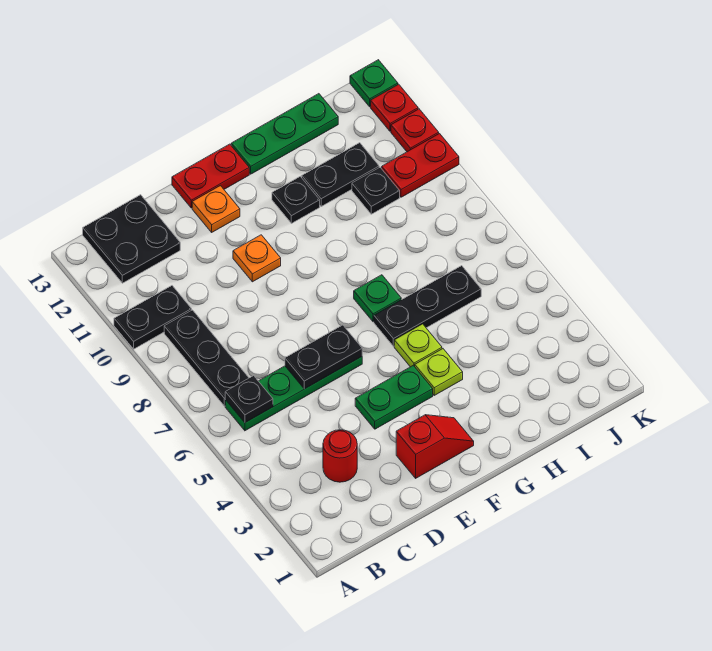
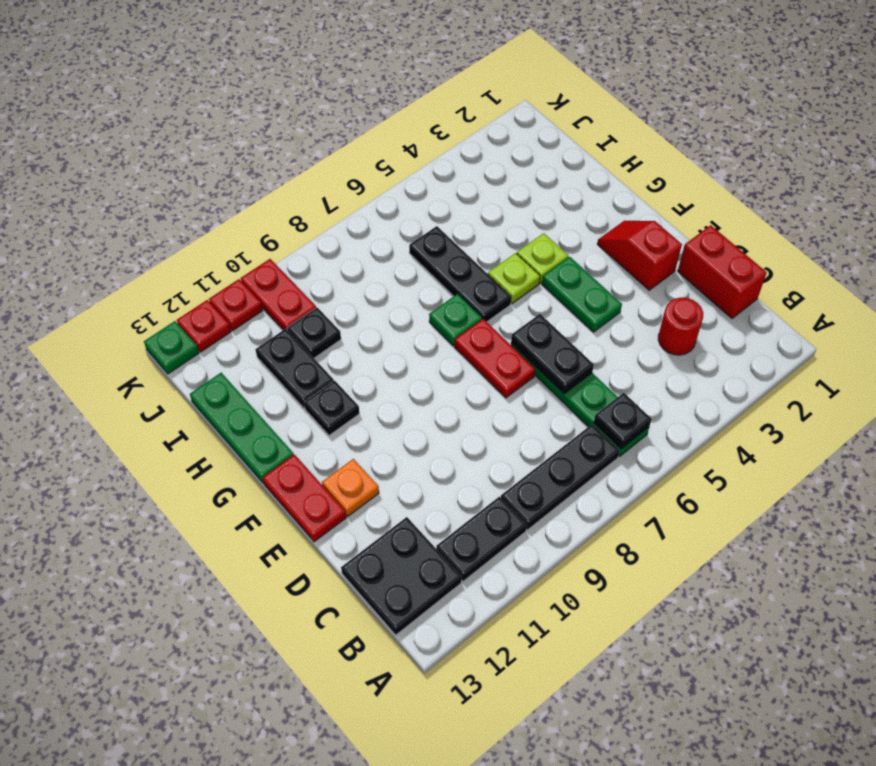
black 1x2 plate [114,286,192,349] -> black 1x2 plate turned to [436,497,527,581]
none -> red 1x2 brick [678,225,767,318]
none -> red 1x2 plate [455,319,535,398]
orange 1x1 plate [233,235,281,282] -> none

